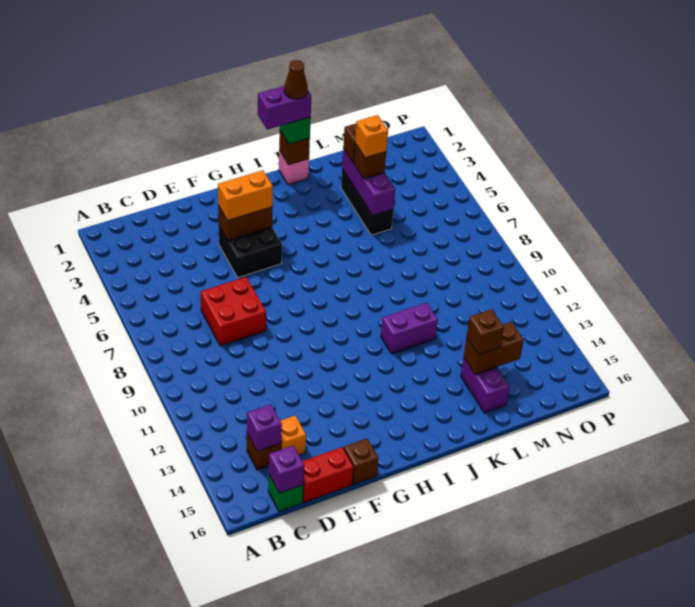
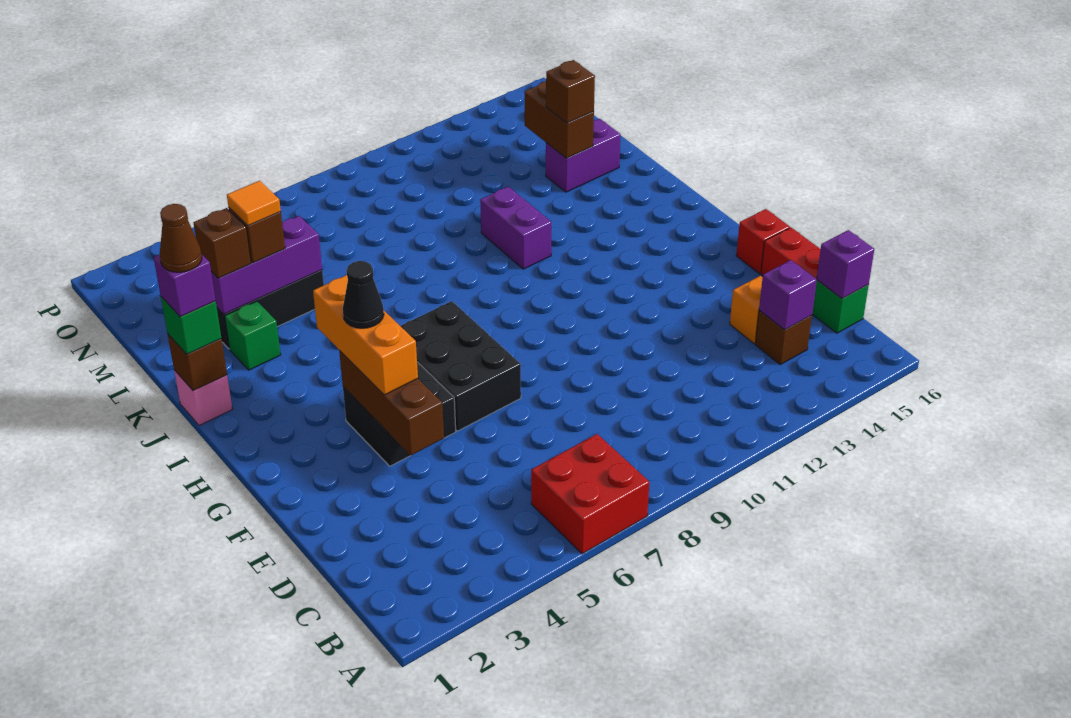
red 2x2 brick [201,277,266,346] -> red 2x2 brick moved to [531,434,649,554]
brown 1x2 brick [218,205,273,241] -> brown 1x3 brick [339,351,444,455]
orange 1x2 brick [218,170,273,220] -> orange 1x3 brick [313,275,418,395]
none -> black 2x3 brick [401,301,521,431]
brown 1x1 brick [344,438,378,484] -> red 1x1 brick [736,209,790,274]
none -> black 1x1 cone [343,261,384,328]
purple 1x2 brick [258,86,311,130] -> purple 1x1 brick [154,254,216,317]
none -> green 1x1 brick [225,301,281,370]
orange 1x1 brick [355,115,388,158] -> orange 1x1 tile [227,181,281,226]

